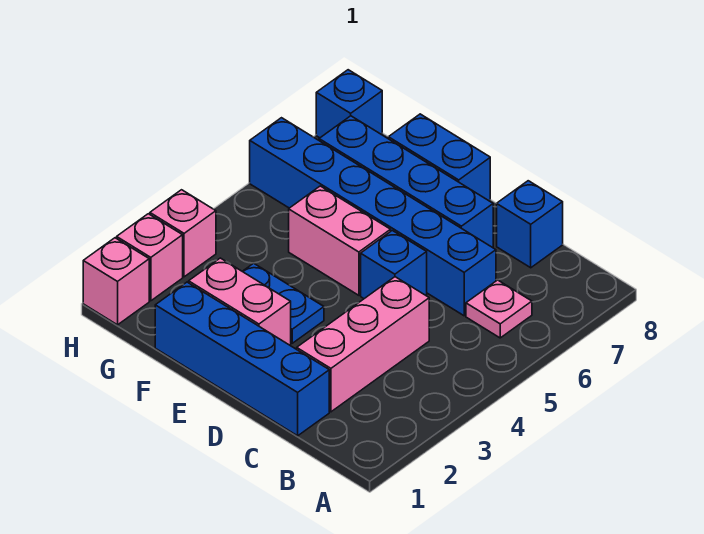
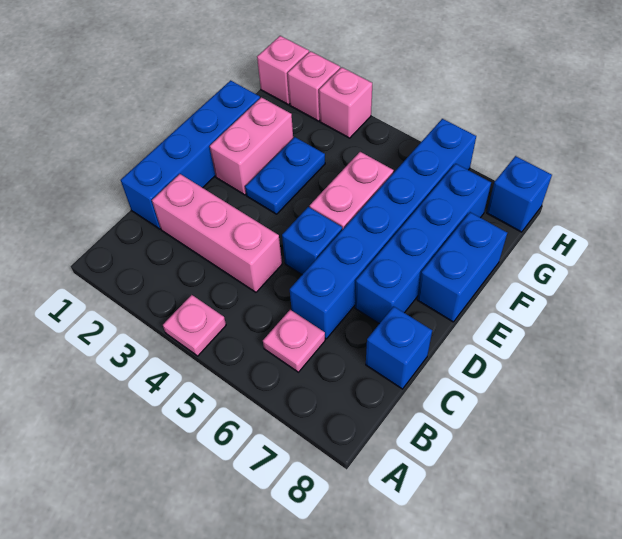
none -> pink 1x1 plate [163,295,226,356]

